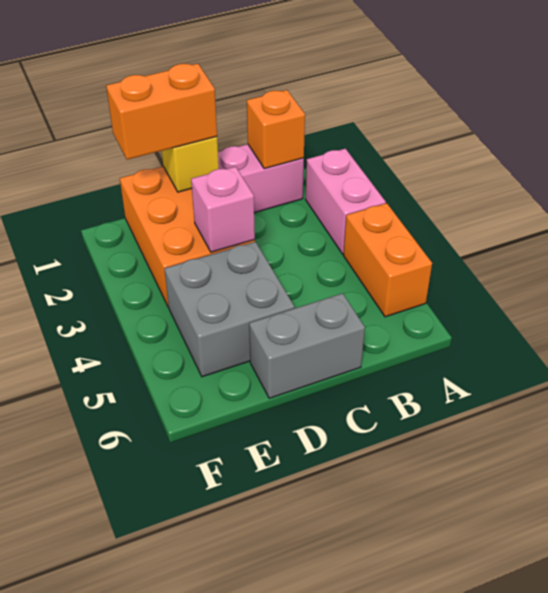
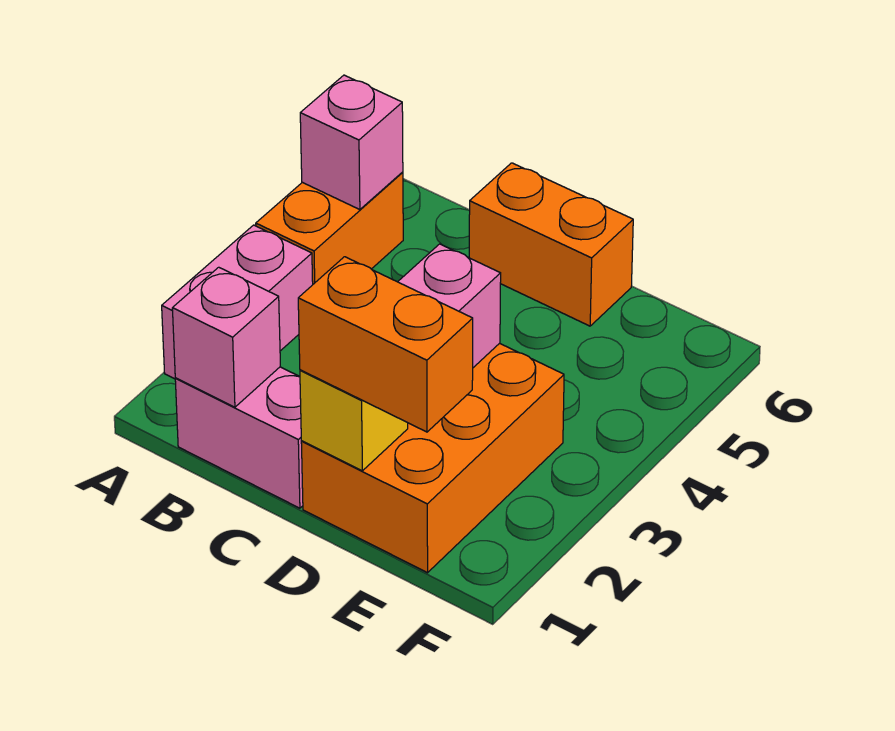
none -> pink 1x1 brick [300,75,403,210]
orange 1x1 brick [247,90,305,169] -> pink 1x1 brick [172,267,280,407]
grey 1x2 brick [249,293,365,398] -> orange 1x2 brick [469,163,633,326]
grey 2x2 brick [165,242,294,377] -> none

